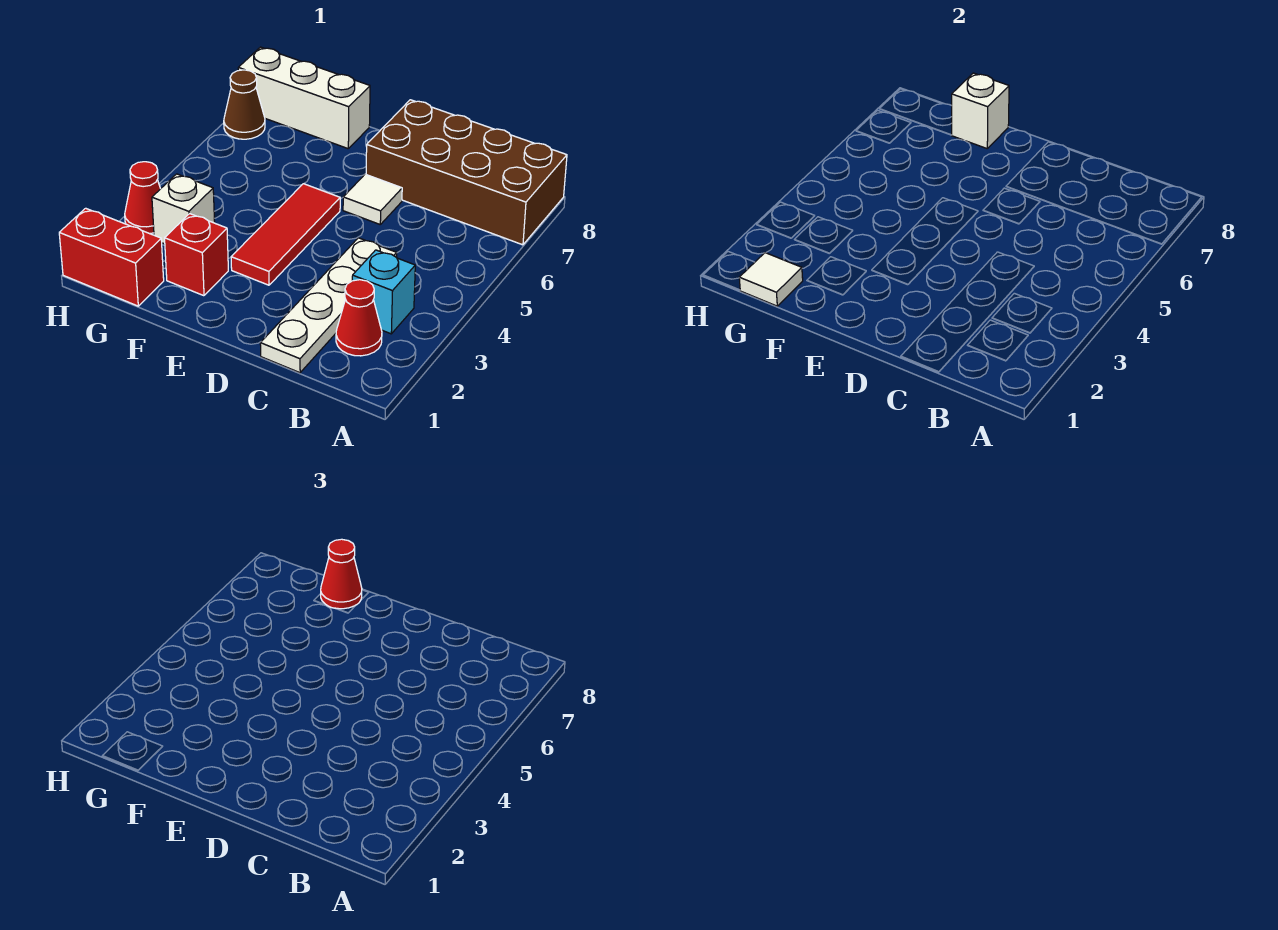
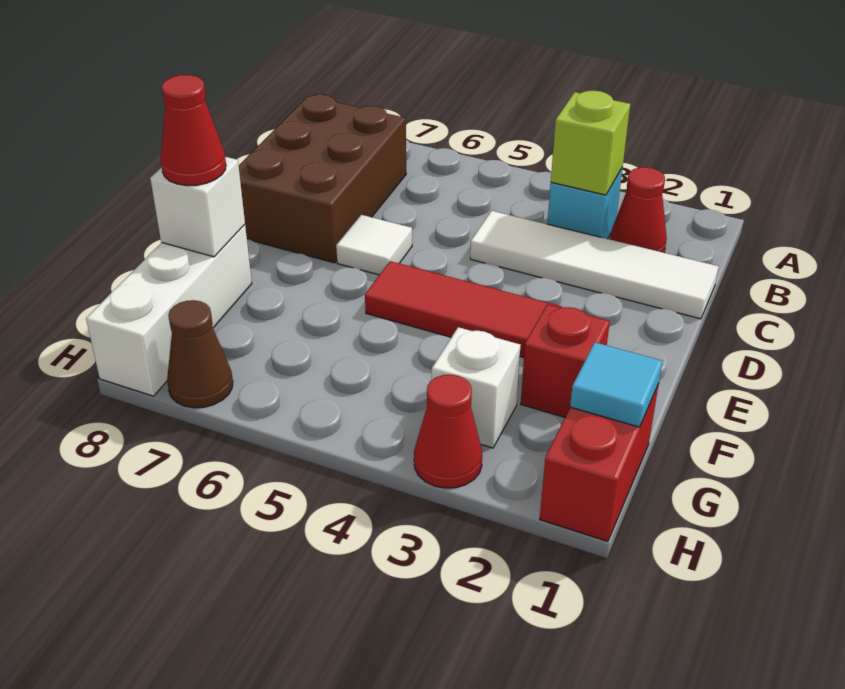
brown 2x4 brick [366,100,567,245] -> brown 2x3 brick [239,95,406,263]
none -> lime 1x1 brick [551,91,630,195]
white 1x4 plate [260,238,397,373] -> white 1x4 tile [470,211,719,319]
white 1x1 tile [739,253,803,306] -> cyan 1x1 tile [570,342,662,427]

